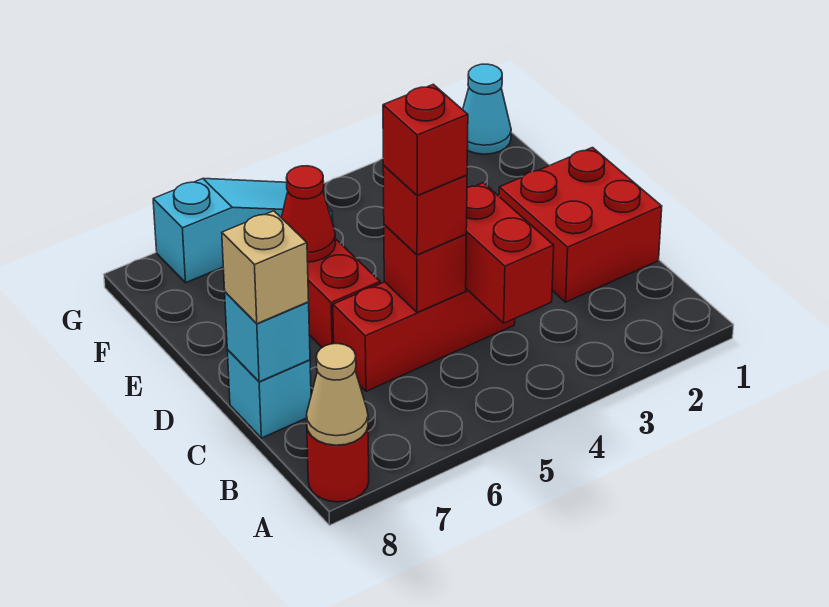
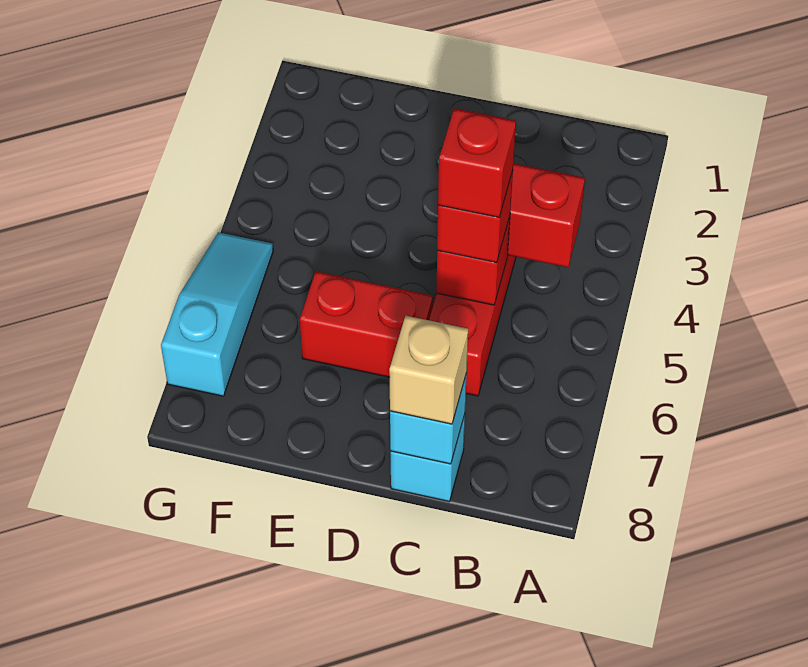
red 1x1 round brick [307,428,369,502] -> none
tan 1x1 cone [307,344,368,445] -> none
red 2x2 brick [499,148,662,302] -> none
red 1x1 cone [281,166,336,262] -> none
cyan 1x1 cone [463,64,511,154] -> none

